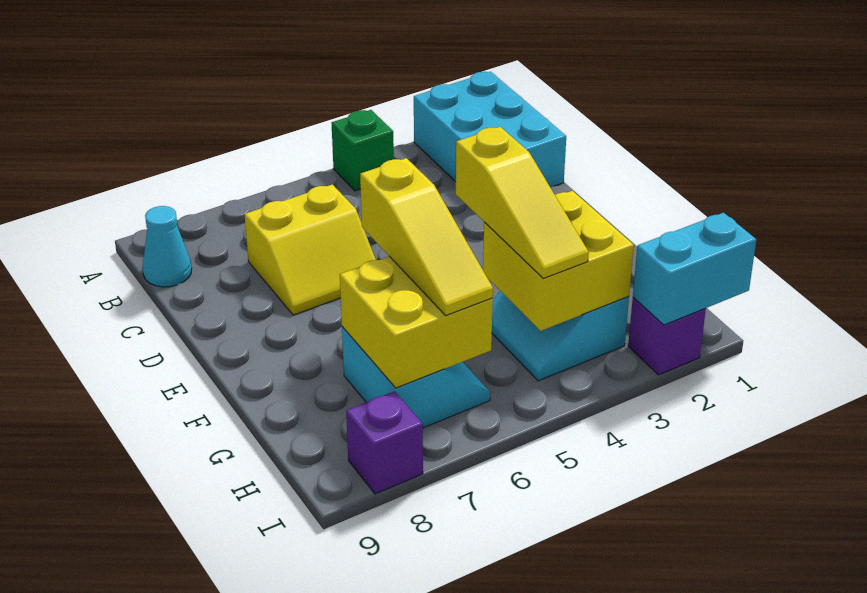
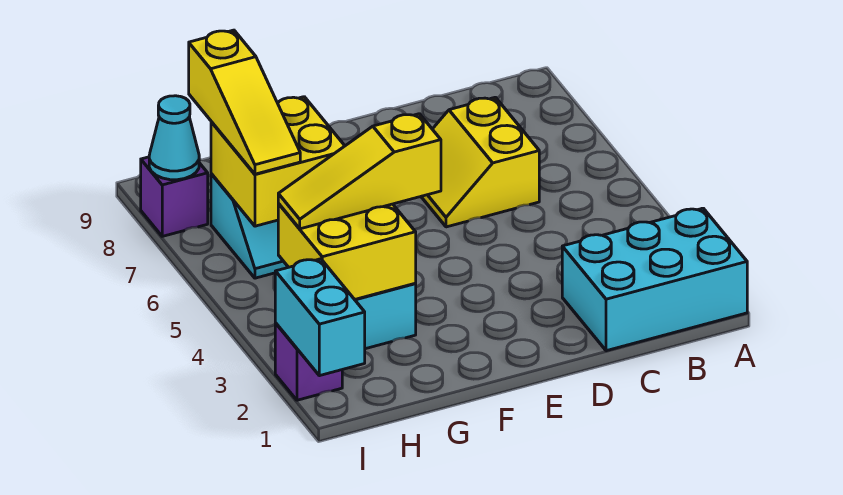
green 1x1 brick [332,110,394,191] -> none
cyan 1x1 cone [142,206,192,287] -> cyan 1x1 cone moved to [149,96,199,180]
yellow 1x3 slope [360,158,493,315] -> yellow 1x3 slope turned to [189,30,300,174]

